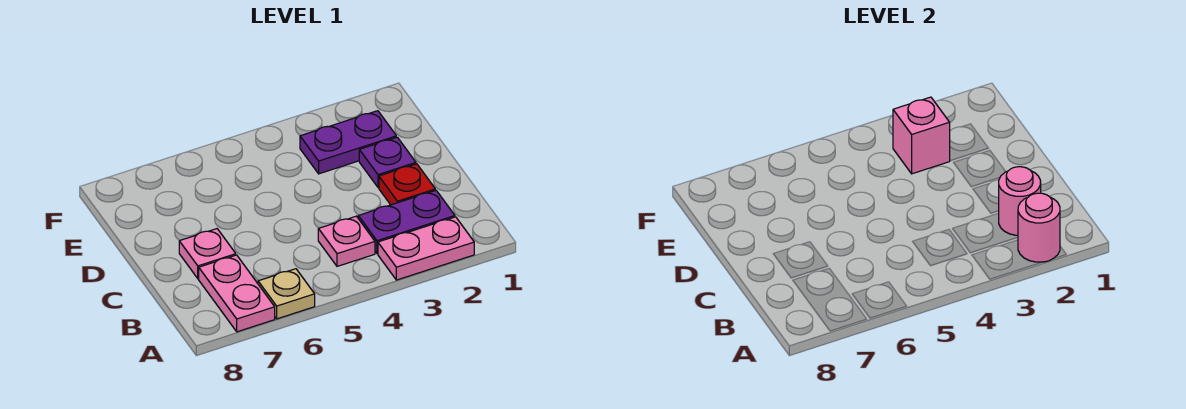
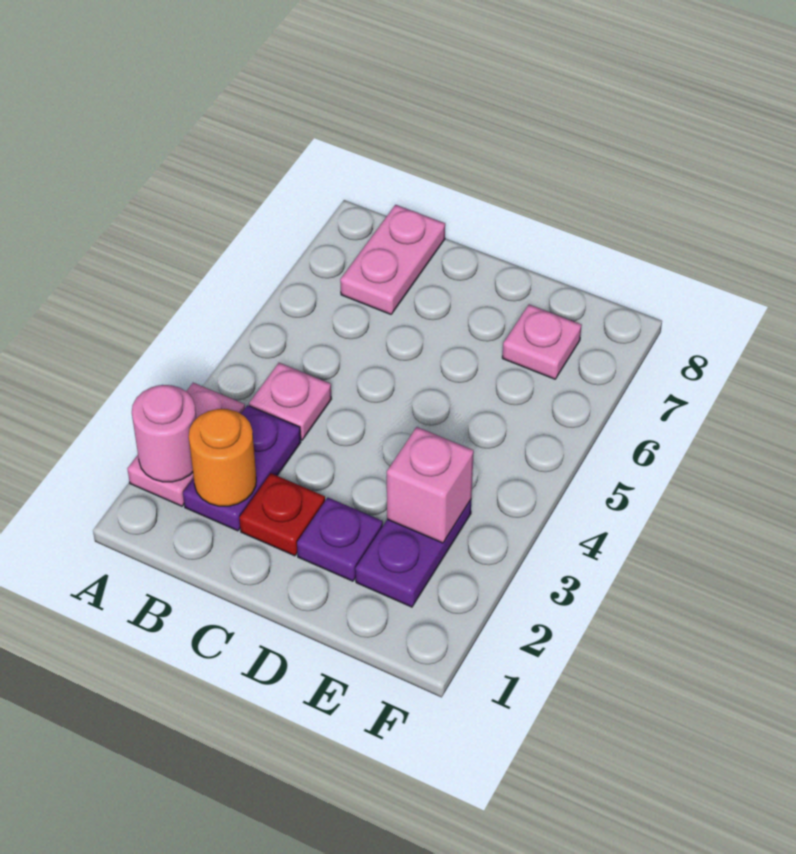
tan 1x1 plate [258,269,315,319] -> none
pink 1x2 plate [199,255,275,332] -> pink 1x2 plate turned to [340,205,445,314]
pink 1x1 round brick [999,167,1041,235] -> orange 1x1 round brick [189,409,256,506]
pink 1x1 plate [179,229,236,279] -> pink 1x1 plate moved to [502,304,582,379]

